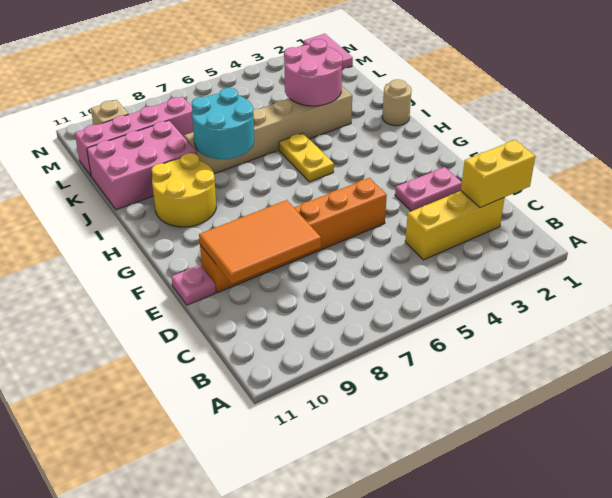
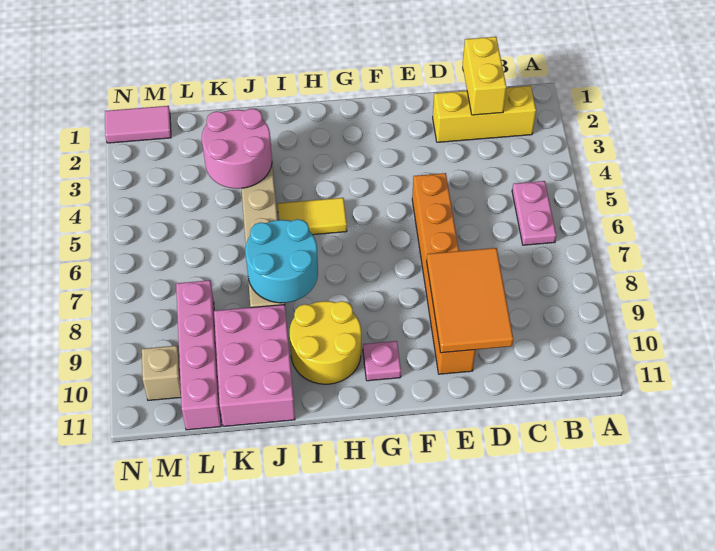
yellow 1x3 brick [405,191,505,260] -> yellow 1x3 brick turned to [433,86,536,142]
pink 1x2 plate [395,167,462,211] -> pink 1x2 plate moved to [512,181,556,245]
pink 1x1 plate [171,265,216,305] -> pink 1x1 plate moved to [363,341,401,381]
yellow 1x2 plate [279,133,334,182] -> yellow 1x2 tile [278,198,347,235]
tan 1x1 round brick [382,79,412,126] -> none

